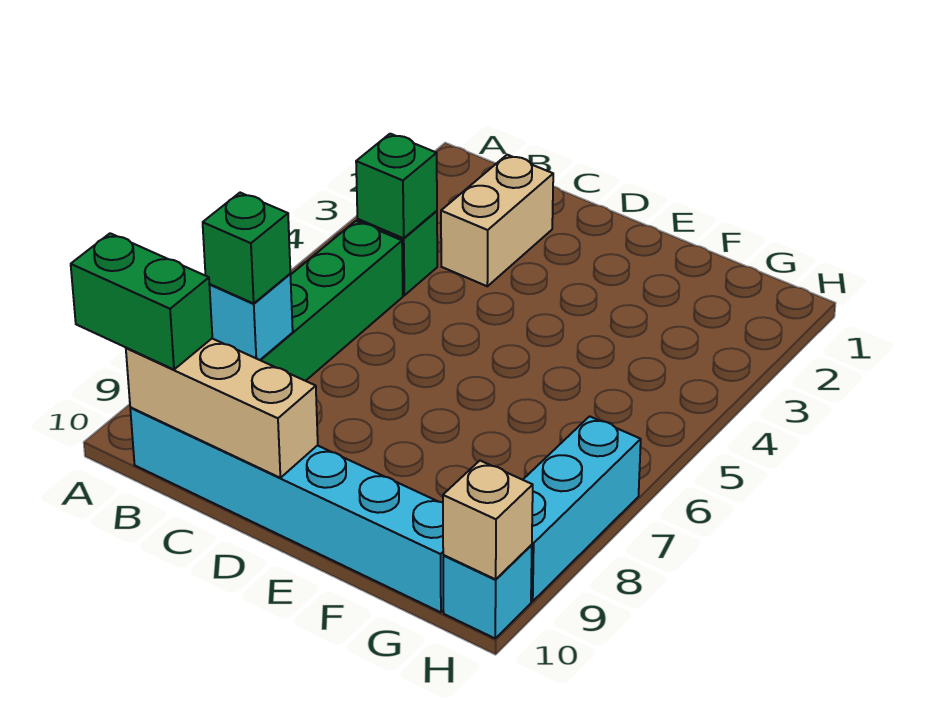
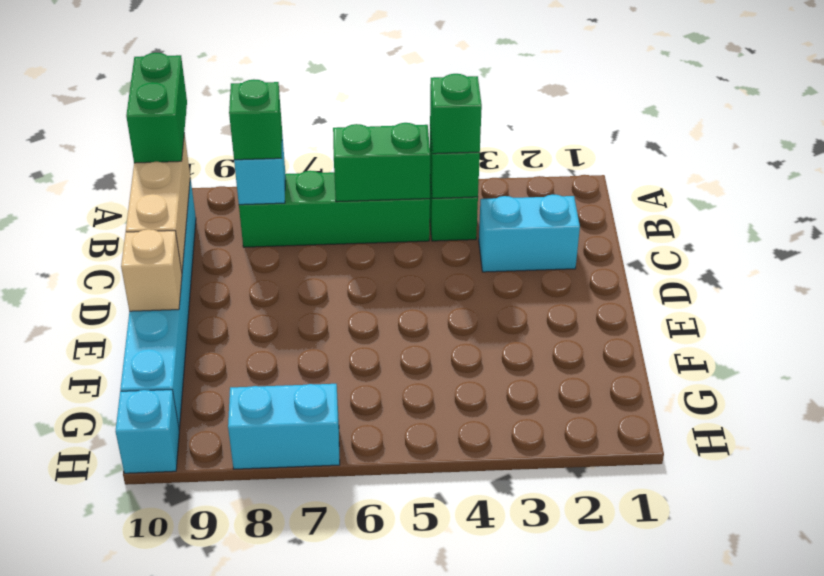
none -> green 1x1 brick [430,74,482,154]
none -> green 1x2 brick [333,123,430,202]
tan 1x2 brick [441,155,553,286] -> cyan 1x2 brick [479,195,580,272]
cyan 1x3 brick [523,416,641,601] -> cyan 1x2 brick [228,384,340,469]
tan 1x1 brick [443,461,533,579] -> tan 1x1 brick moved to [121,229,182,311]

